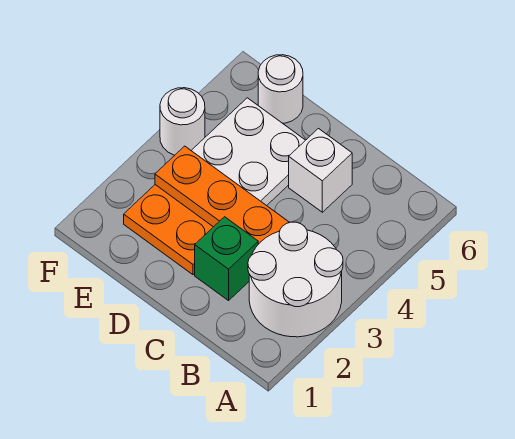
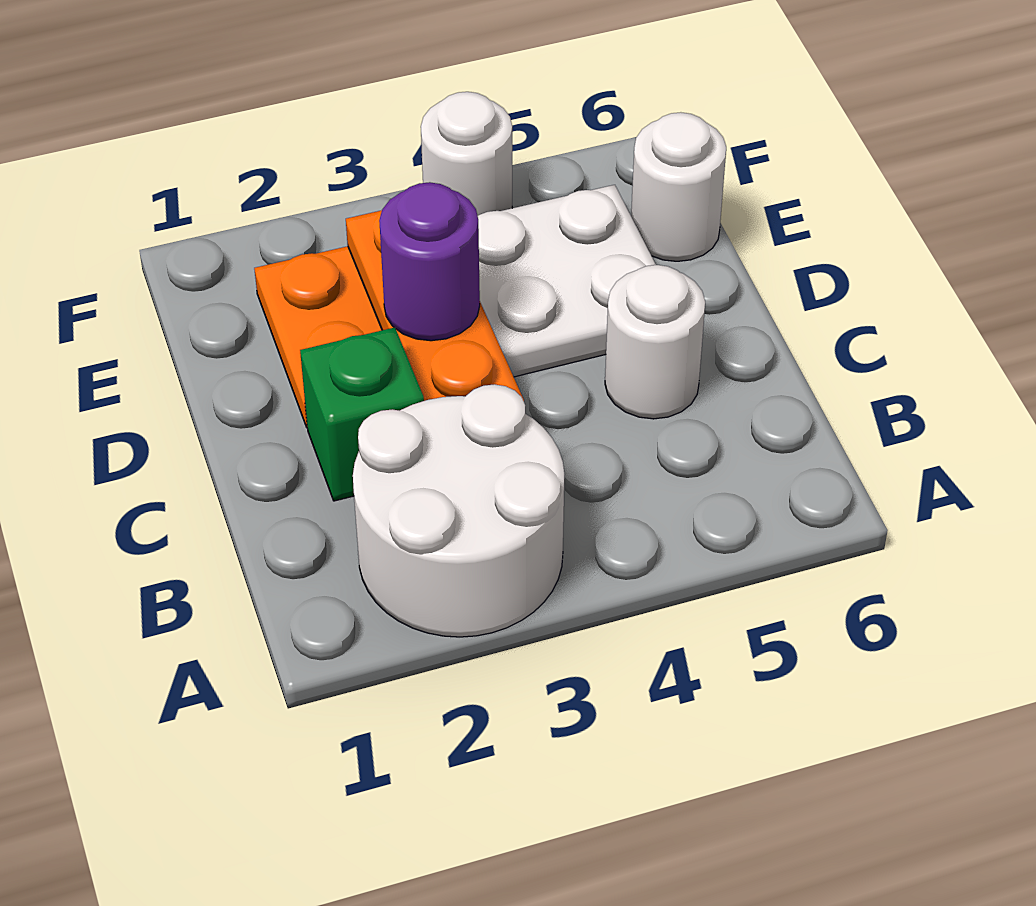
white 1x1 brick [289,129,352,212] -> white 1x1 round brick [605,265,705,419]
none -> purple 1x1 round brick [379,182,480,341]

